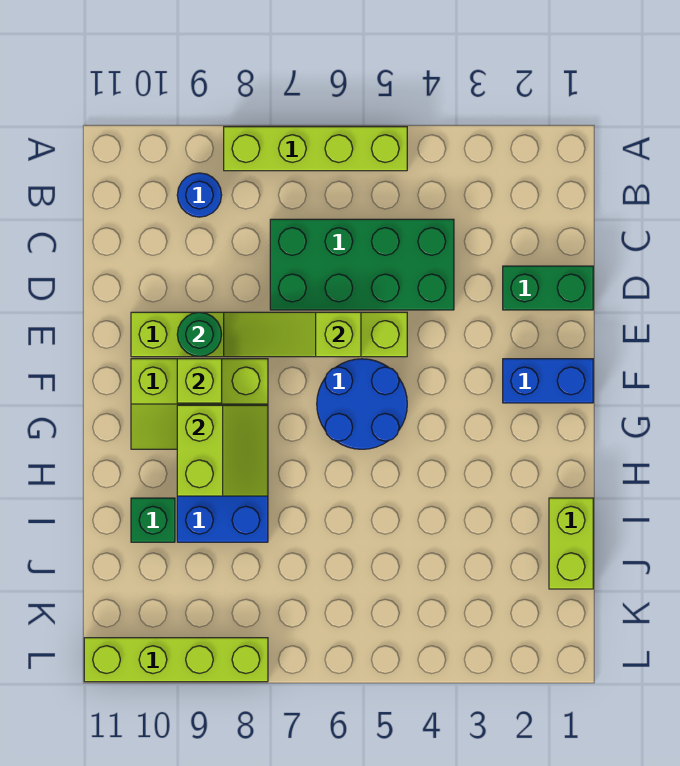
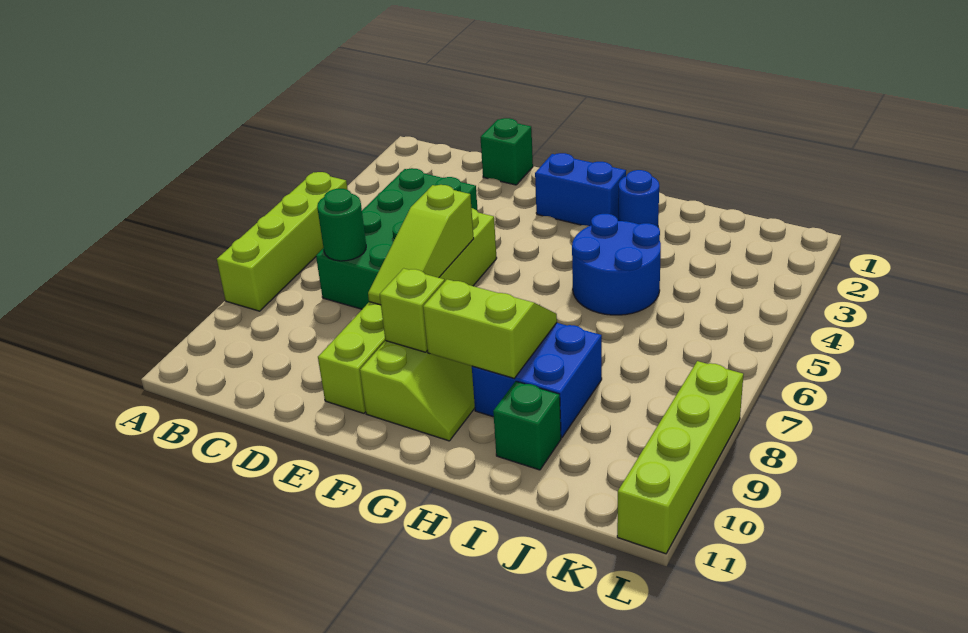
blue 1x1 round brick [177,173,222,217] -> blue 1x1 round brick moved to [618,170,659,227]
green 1x2 brick [503,266,593,310] -> green 1x1 brick [480,118,533,185]
green 1x1 round brick [177,312,222,357] -> green 1x1 round brick moved to [317,188,366,261]
blue 1x2 brick [503,359,593,403] -> blue 1x2 brick turned to [535,153,626,226]
blue 2x2 round brick [317,359,407,449] -> blue 2x2 round brick moved to [572,214,661,315]
lime 1x2 brick [549,498,593,589] -> none

